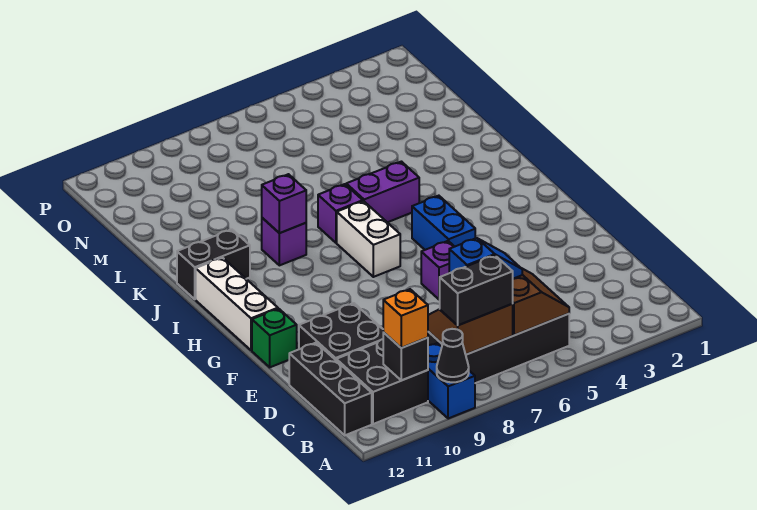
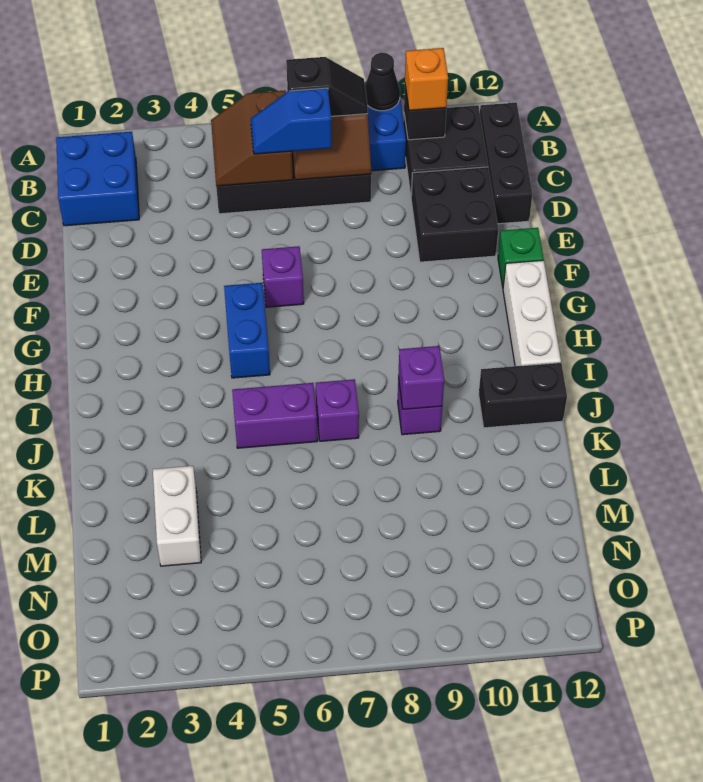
none -> blue 2x2 brick [56,132,139,226]
black 1x2 brick [440,255,513,325] -> black 1x2 slope [286,57,368,116]
white 1x2 brick [337,201,400,277] -> white 1x2 brick moved to [153,466,201,566]

